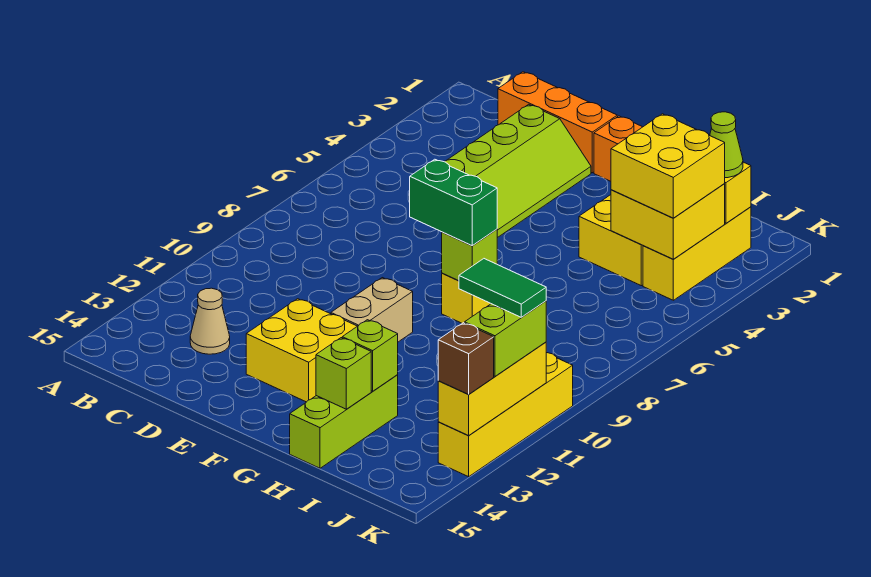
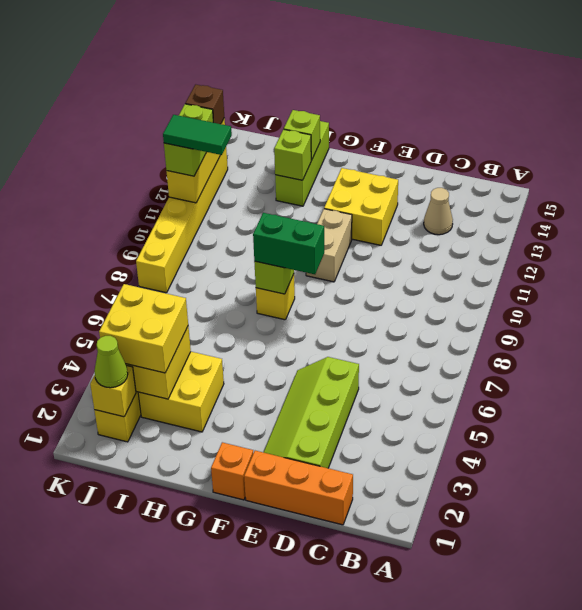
yellow 1x4 brick [438,353,573,477] -> yellow 1x6 brick [136,148,228,293]

